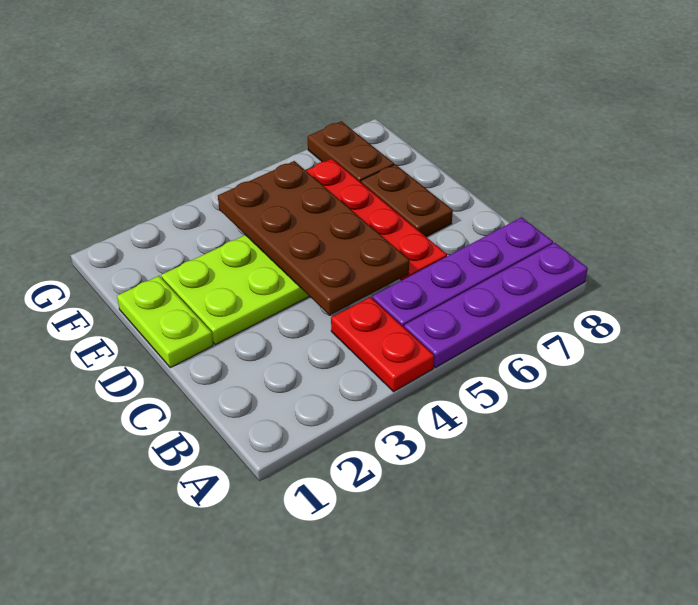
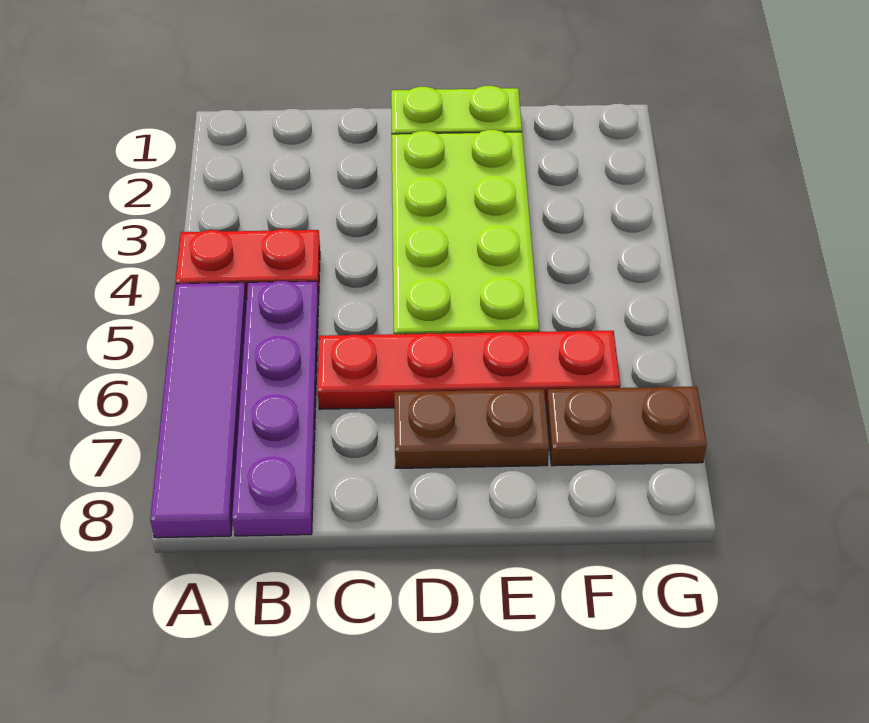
purple 1x4 plate [404,243,588,368] -> purple 1x4 tile [150,283,247,538]
brown 2x4 plate [218,161,409,315] -> none

